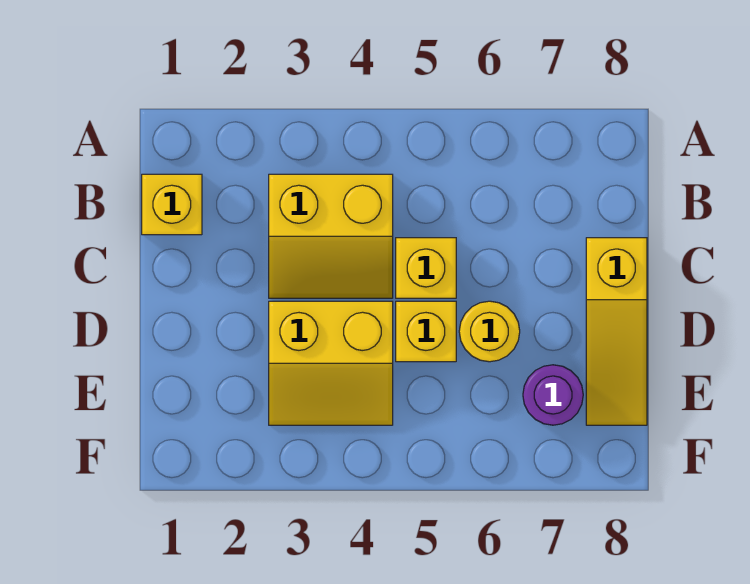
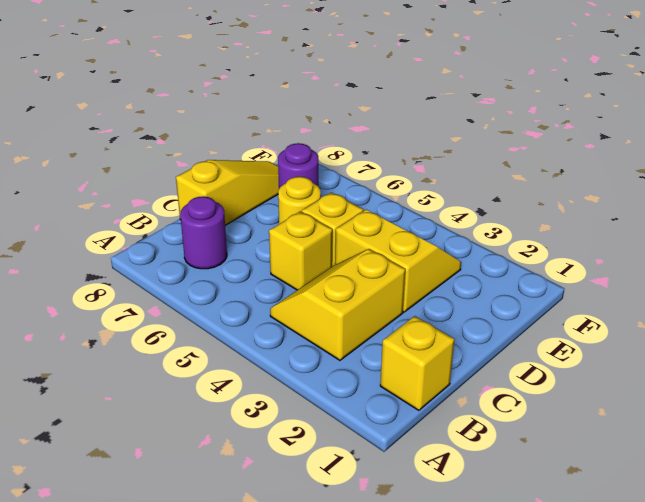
yellow 2x2 slope [269,174,393,298] -> yellow 2x2 slope turned to [270,249,405,360]
none -> purple 1x1 round brick [180,196,227,269]

